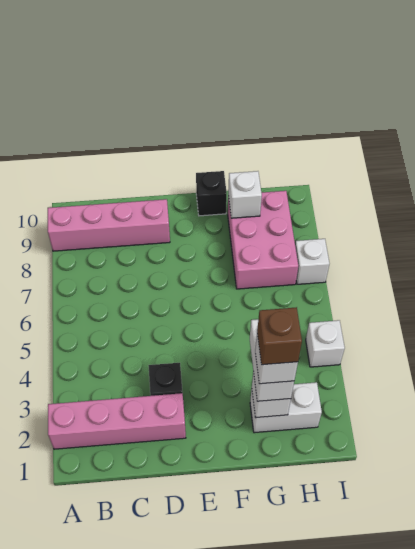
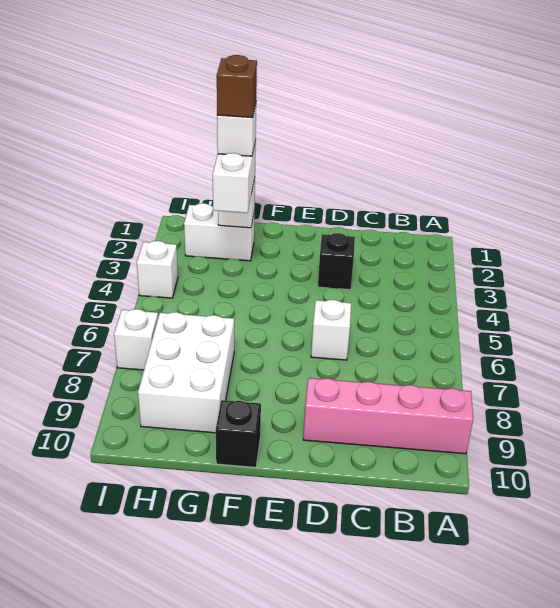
pink 1x4 brick [48,393,186,449] -> none
pink 2x3 brick [228,191,298,289] -> white 2x3 brick [138,312,234,433]
white 1x1 brick [228,171,262,218] -> white 1x1 brick moved to [311,300,351,360]

